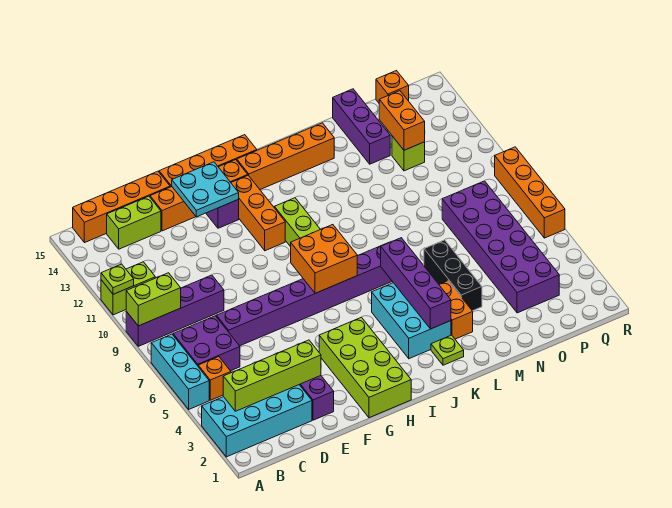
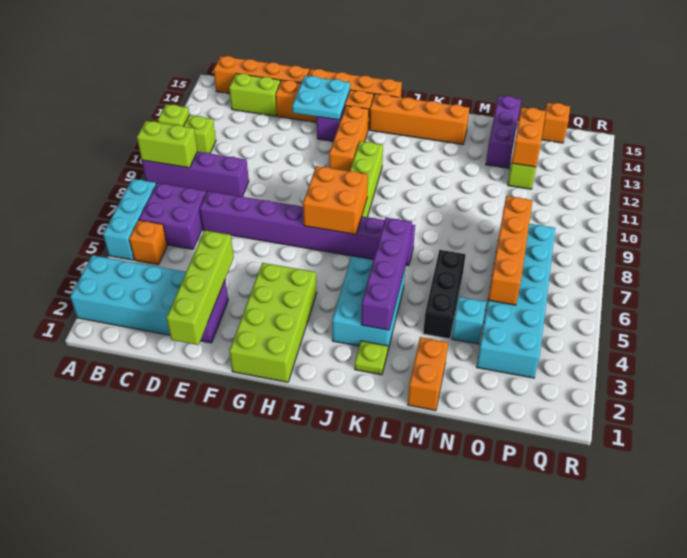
lime 1x4 brick [223,340,321,411] -> lime 1x4 brick turned to [166,230,234,345]
orange 1x2 brick [439,281,473,339] -> orange 1x2 brick moved to [408,337,448,411]
none -> cyan 1x1 brick [452,297,486,344]
purple 2x6 brick [442,181,559,313] -> cyan 2x6 brick [477,224,555,378]
orange 1x4 brick [495,147,565,238] -> orange 1x4 brick moved to [488,196,533,305]

